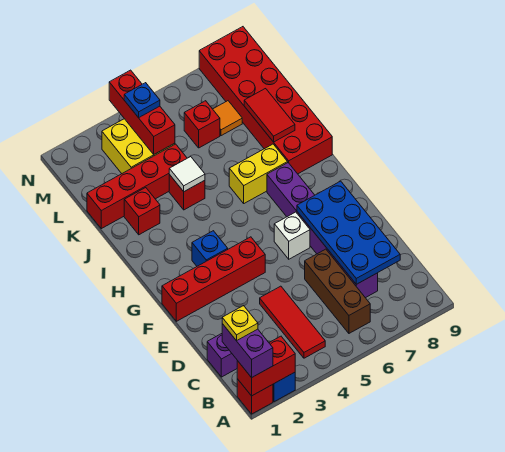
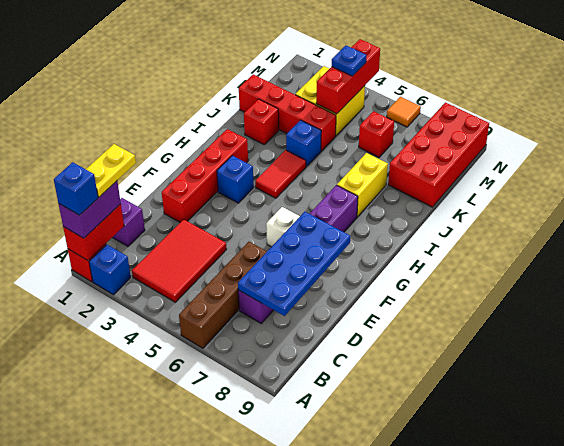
red 1x2 brick [237,336,295,396] -> red 1x2 brick turned to [63,204,124,260]
none -> blue 1x1 brick [54,162,98,215]
yellow 1x1 plate [222,306,258,341] -> yellow 1x2 plate [86,144,136,197]
red 1x3 tile [260,286,325,358] -> red 2x3 tile [132,219,227,302]
brown 1x3 brick [305,249,370,333] -> brown 1x4 brick [179,242,267,348]
red 1x4 brick [162,237,265,321] -> red 1x4 brick turned to [162,129,248,222]
yellow 1x2 brick [229,144,288,203] -> yellow 1x2 brick turned to [337,153,388,217]
red 2x6 brick [199,27,332,174] -> red 2x4 brick [388,102,489,207]
red 1x1 brick [169,175,205,210] -> blue 1x1 brick [286,120,321,166]
white 1x1 tile [169,157,205,192] -> none
red 1x2 tile [244,89,295,142] -> red 1x2 tile moved to [255,150,306,198]
orange 1x1 tile [213,101,242,136] -> orange 1x1 tile moved to [387,97,421,127]

